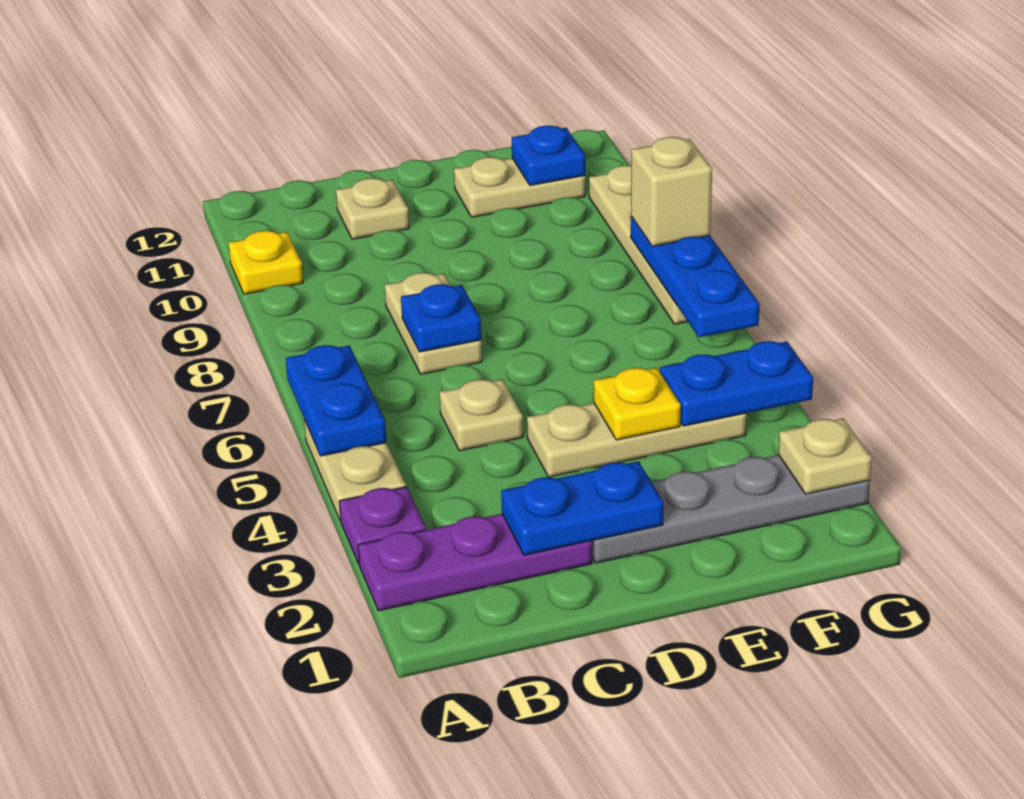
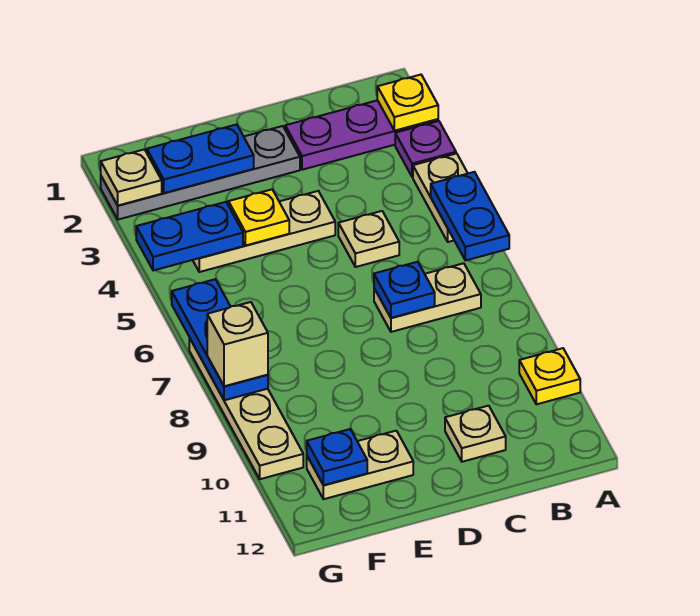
none -> yellow 1x1 plate [377,75,438,131]
blue 1x2 plate [501,461,663,555] -> blue 1x2 plate moved to [147,124,254,193]
tan 1x2 plate [385,273,482,374] -> tan 1x2 plate turned to [374,263,481,332]

